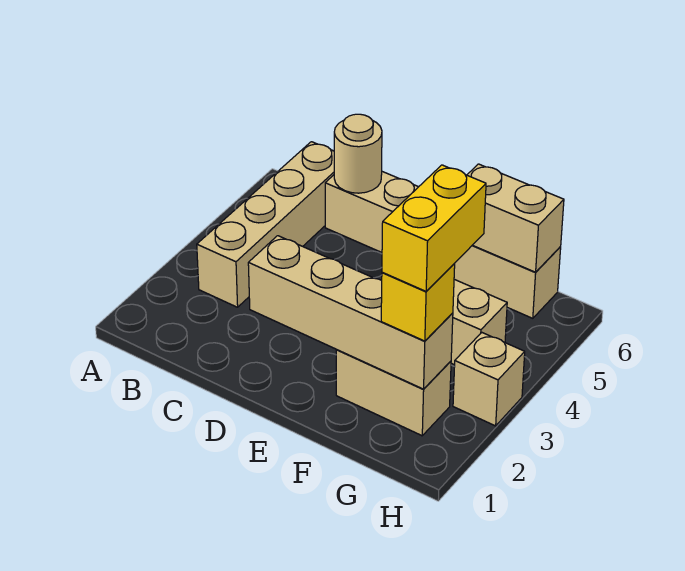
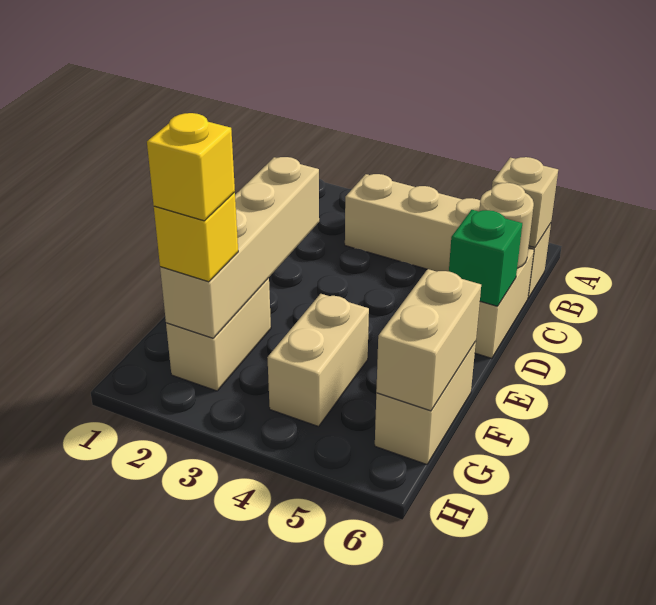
none -> green 1x1 brick [449,210,522,306]
yellow 1x2 brick [382,165,486,291] -> yellow 1x1 brick [147,113,235,221]
tan 1x1 brick [453,333,525,426] -> tan 1x1 brick moved to [492,157,558,248]

